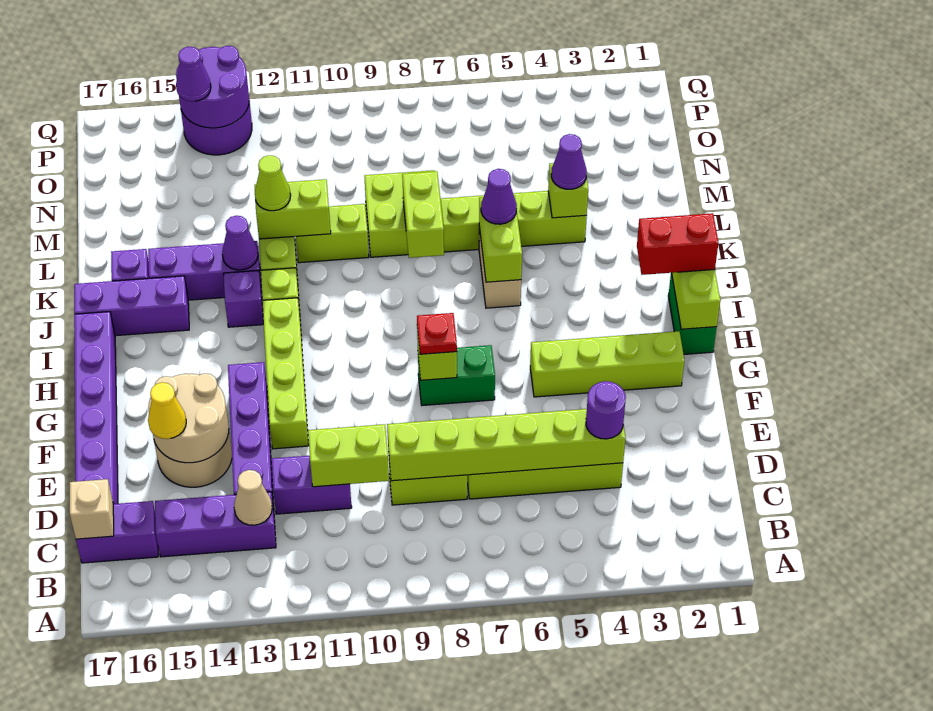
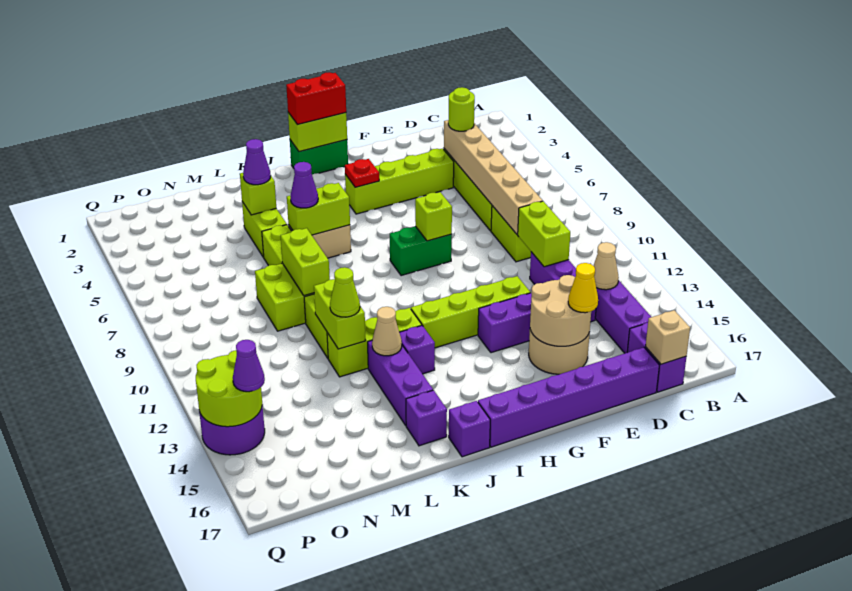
lime 1x6 brick [387,409,625,481] -> tan 1x6 brick [444,120,542,235]
purple 1x1 round brick [586,381,626,439] -> lime 1x1 round brick [448,87,475,131]
lime 1x4 brick [530,331,684,397] -> lime 1x4 brick turned to [345,149,454,214]
green 1x2 brick [418,345,495,406] -> green 1x2 brick turned to [390,226,452,276]
red 1x1 plate [417,313,457,354] -> red 1x1 plate moved to [345,159,379,187]
red 1x2 brick [637,213,719,275] -> red 1x2 brick turned to [286,72,346,125]
purple 1x3 brick [74,276,189,336] -> purple 1x1 brick [449,401,490,457]
lime 1x2 brick [402,171,444,258] -> lime 1x2 brick turned to [281,228,330,296]
purple 1x1 cone [222,216,258,270] -> tan 1x1 cone [372,307,402,356]
purple 2x2 round brick [176,46,249,128] -> lime 2x2 round brick [196,350,262,427]

